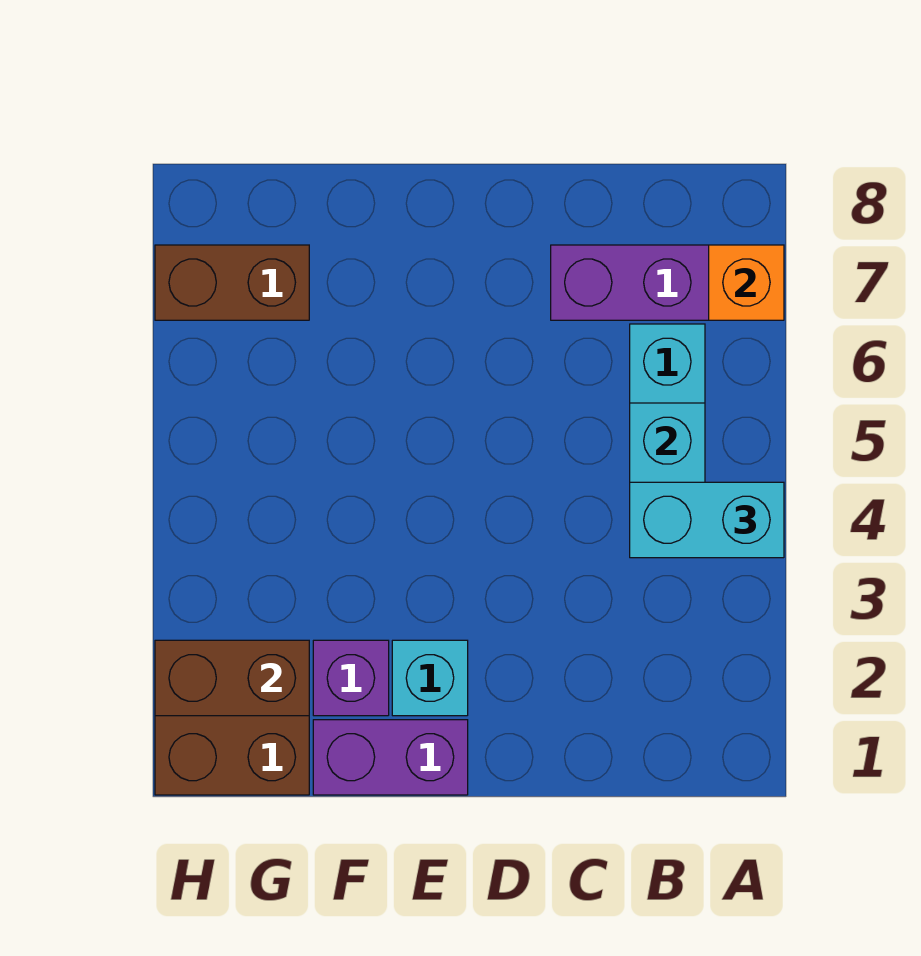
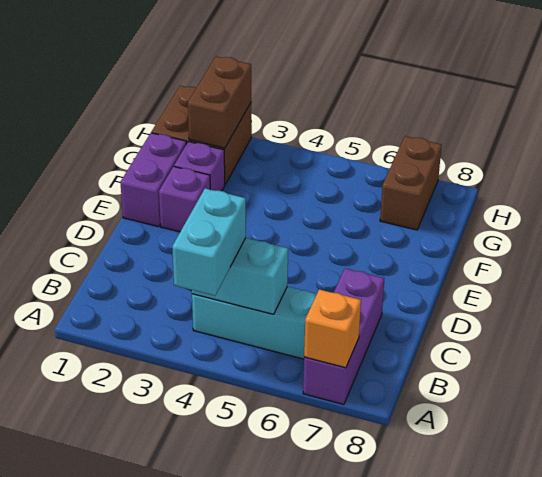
cyan 1x1 brick [392,640,468,716] -> purple 1x1 brick [159,167,210,232]

